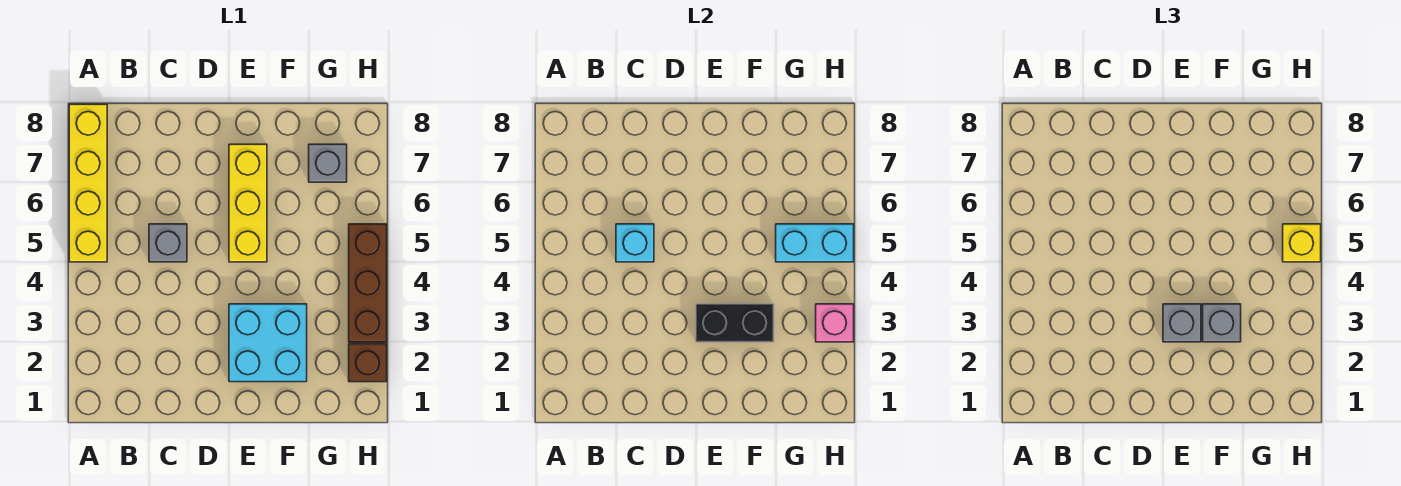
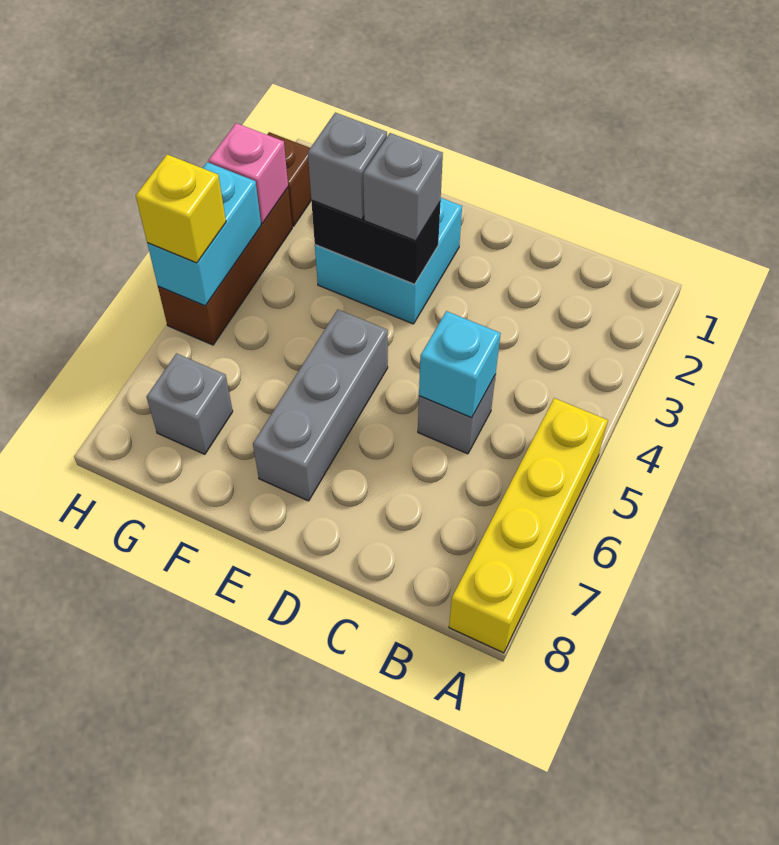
yellow 1x3 brick [229,144,267,262] -> grey 1x3 brick [253,310,388,501]
cyan 1x2 brick [776,224,854,262] -> cyan 1x2 brick turned to [147,162,261,306]

